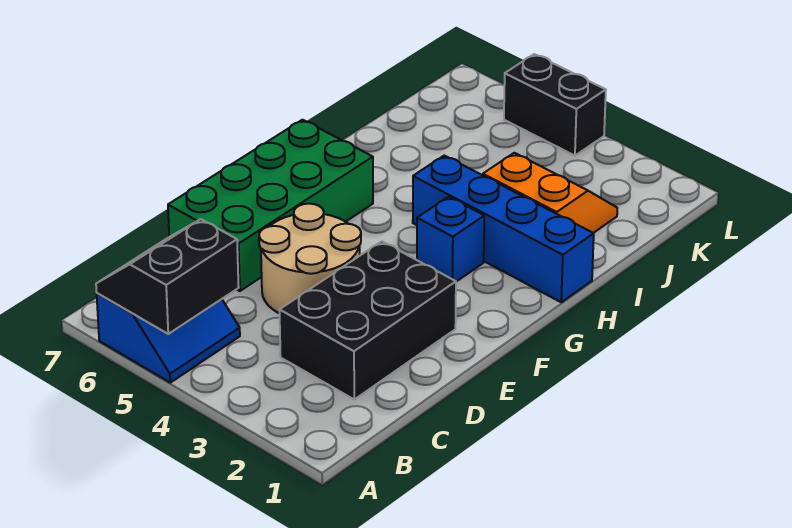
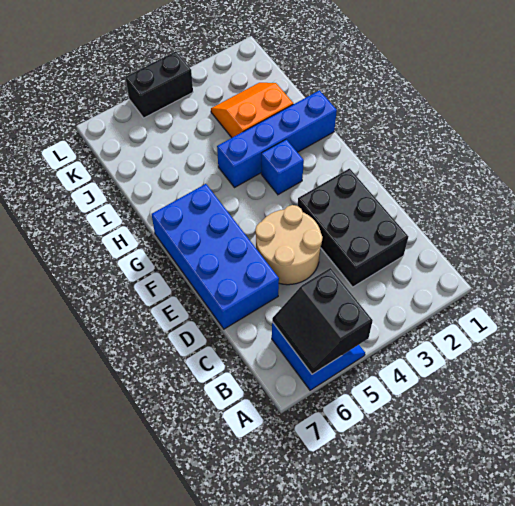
green 2x4 brick [168,120,373,291] -> blue 2x4 brick [152,184,279,329]

